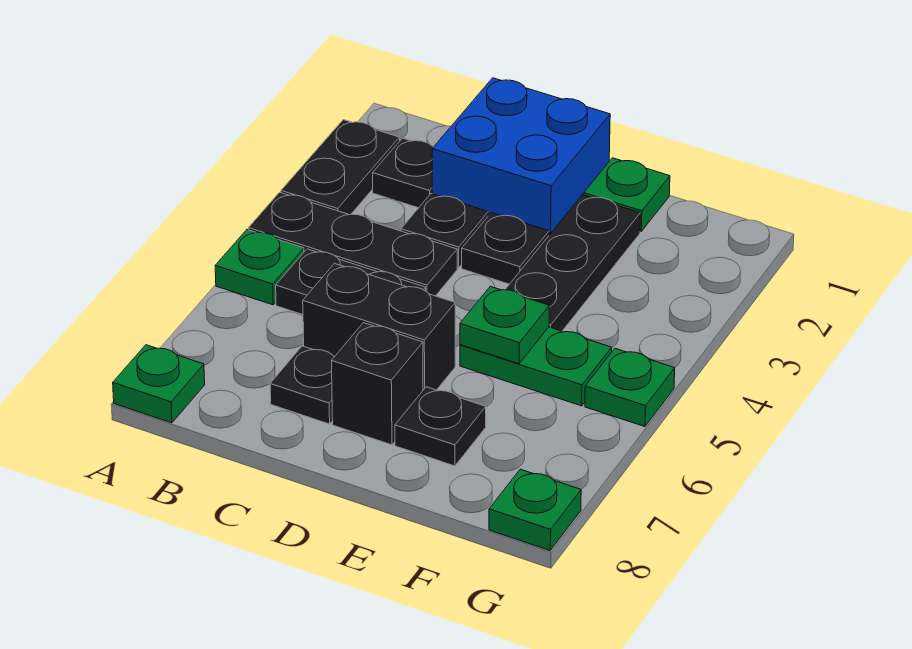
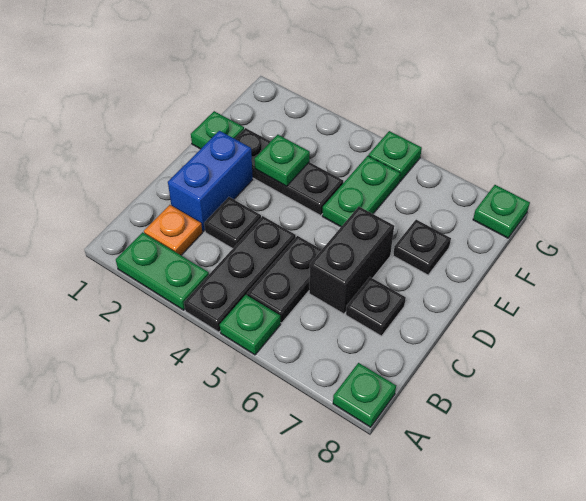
black 1x2 plate [281,120,400,215] -> green 1x2 plate [116,232,209,310]
black 1x1 plate [373,138,433,208] -> orange 1x1 plate [144,205,202,255]
blue 2x2 brick [432,78,610,235] -> blue 1x2 brick [168,131,253,231]
black 1x1 plate [462,213,549,284] -> none
black 1x1 brick [332,323,423,445] -> none
green 1x1 plate [460,286,549,364] -> green 1x1 plate moved to [255,135,310,186]

